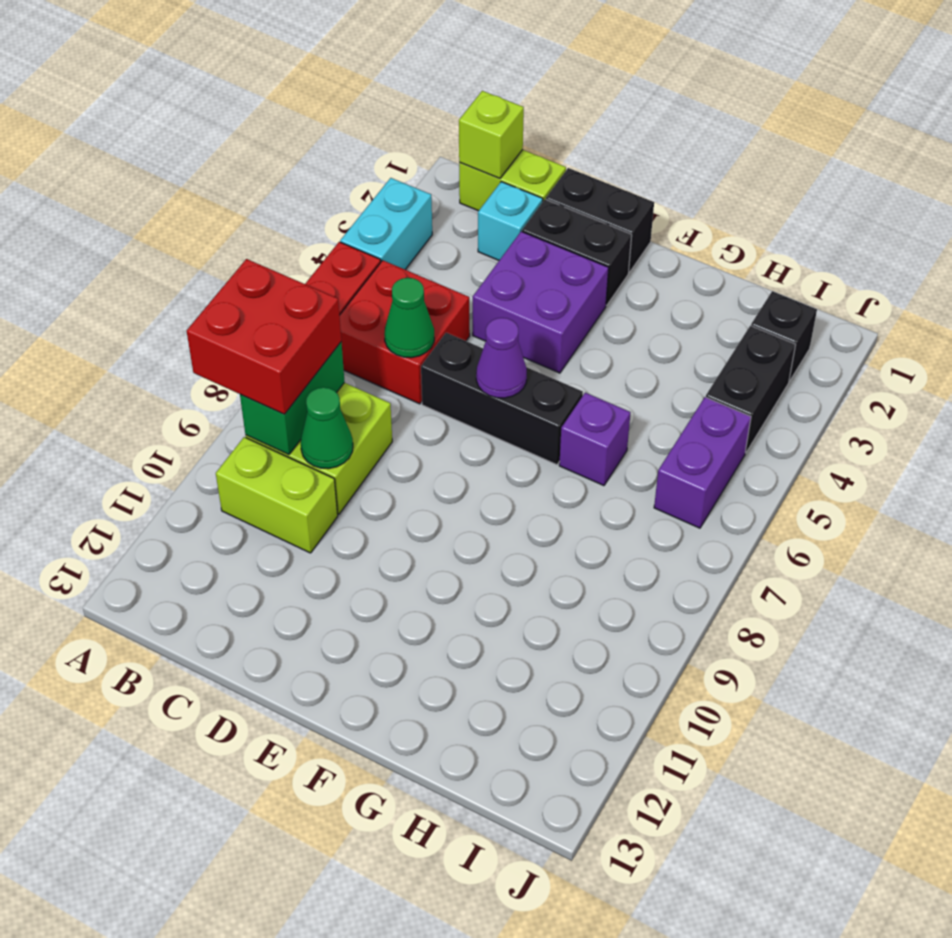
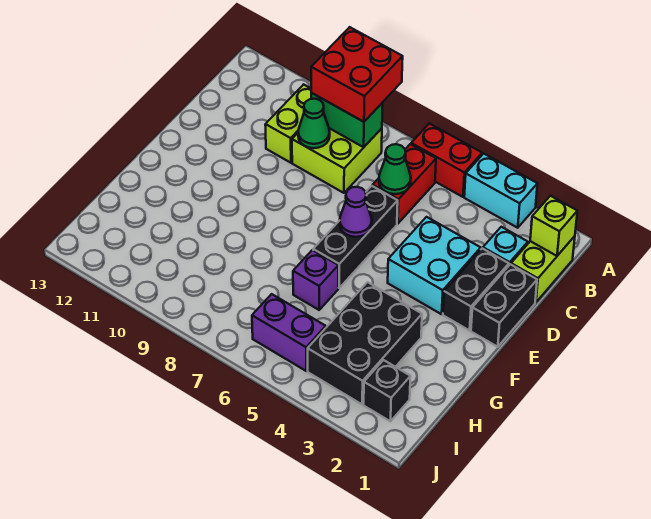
red 2x2 brick [339,260,470,404] -> red 1x2 brick [373,144,436,224]
purple 2x2 brick [473,231,609,373] -> cyan 2x2 brick [388,217,481,314]
black 1x2 brick [706,326,796,453] -> black 2x3 brick [308,282,422,404]

